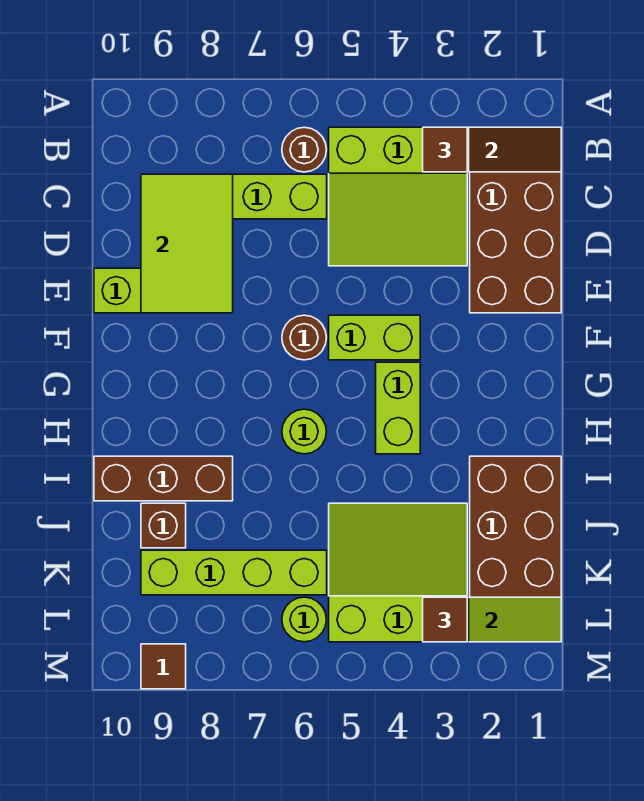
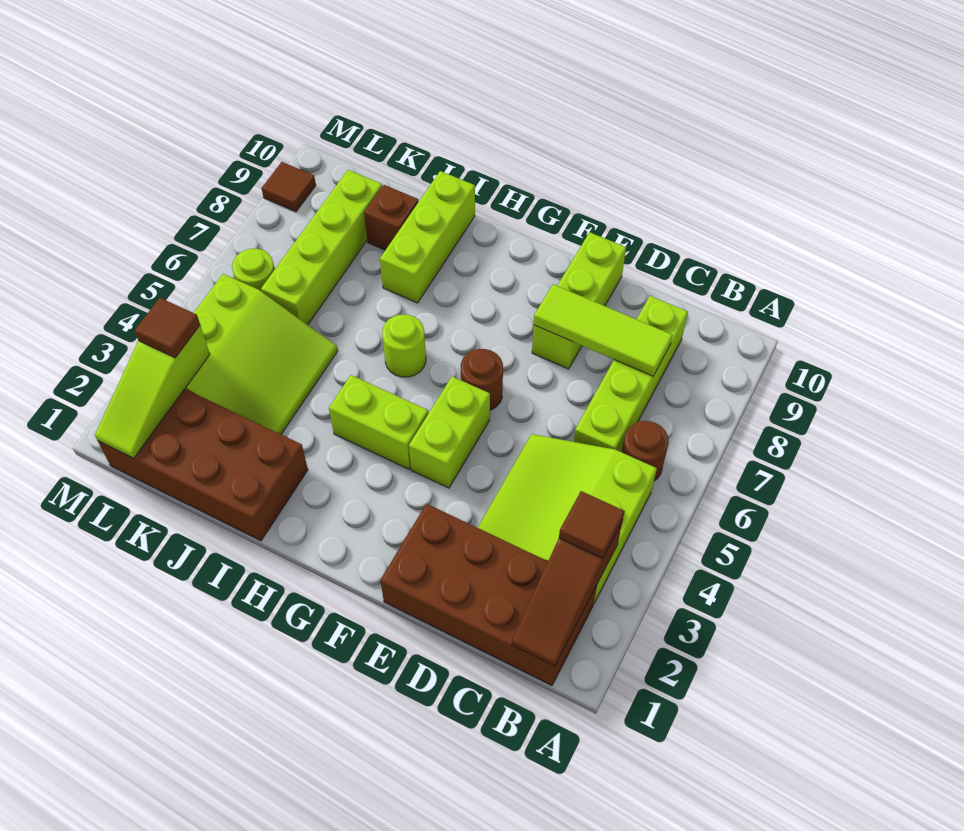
lime 2x3 tile [141,174,233,313] -> lime 1x3 tile [534,284,672,376]
brown 1x3 brick [94,456,233,501] -> lime 1x3 brick [380,171,475,303]

